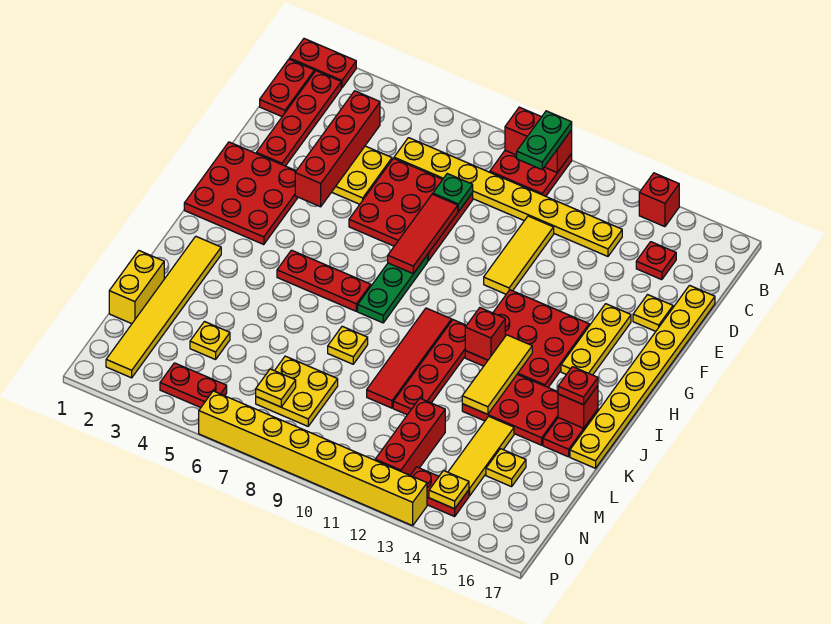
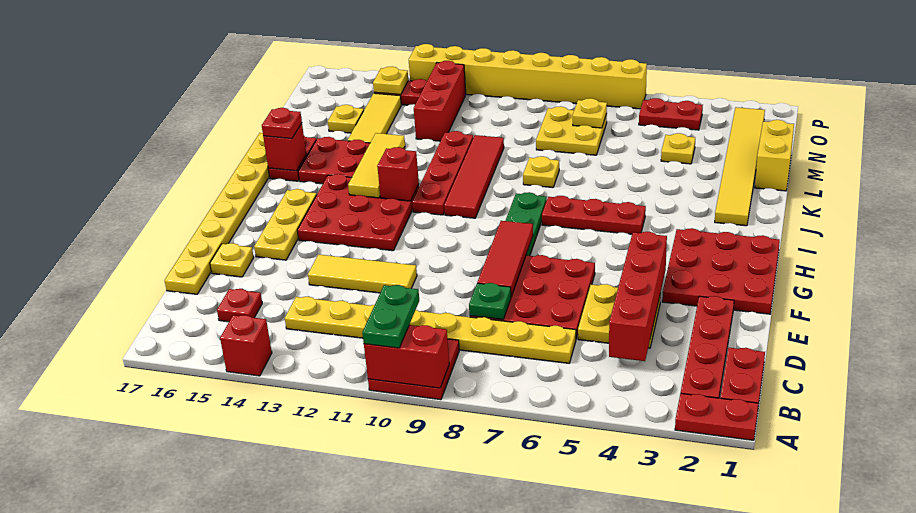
yellow 1x3 tile [484,216,554,294] -> yellow 1x3 tile turned to [308,254,417,293]

